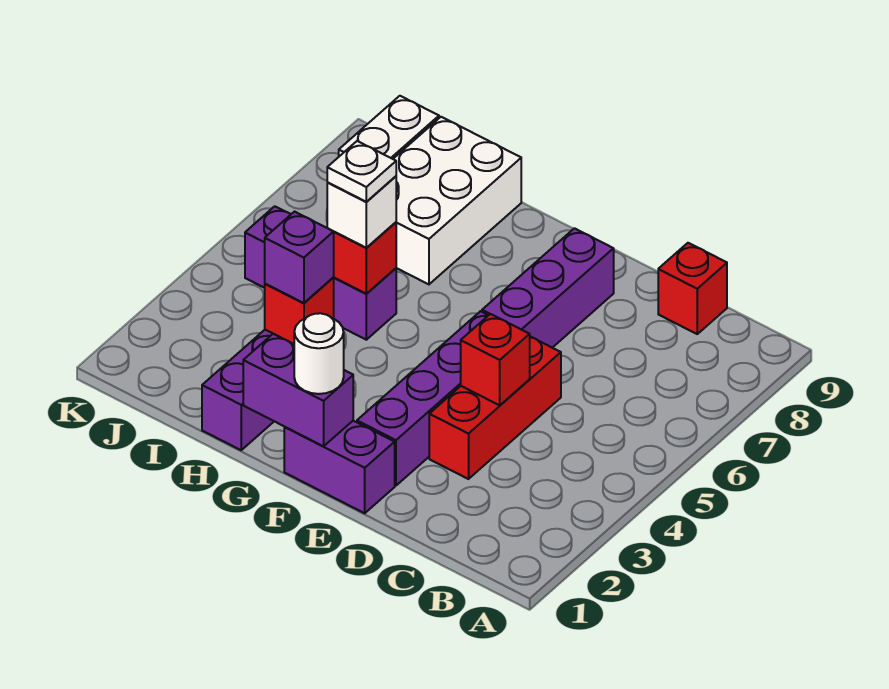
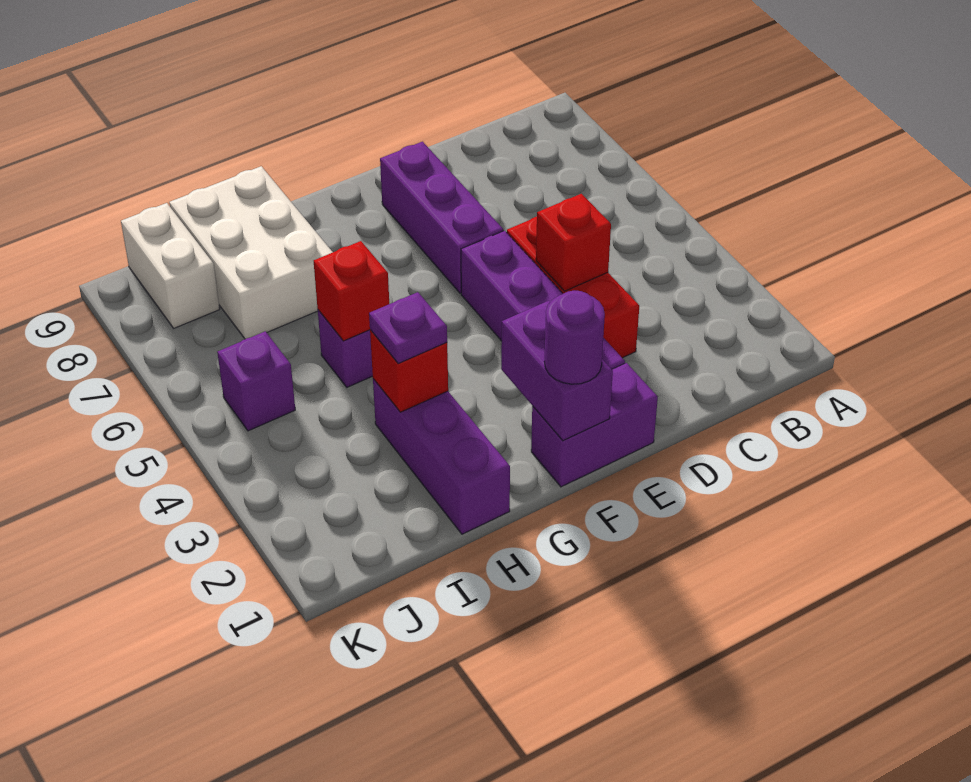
red 1x1 brick [658,243,727,334] -> none
purple 1x2 brick [243,334,353,446] -> purple 1x2 brick turned to [501,301,613,441]
white 1x1 round brick [294,313,344,394] -> purple 1x1 round brick [544,290,605,384]
purple 1x1 brick [265,212,334,303] -> purple 1x1 plate [369,292,447,363]
white 1x1 brick [327,176,396,248] -> none
white 1x1 plate [327,141,396,202] -> none

